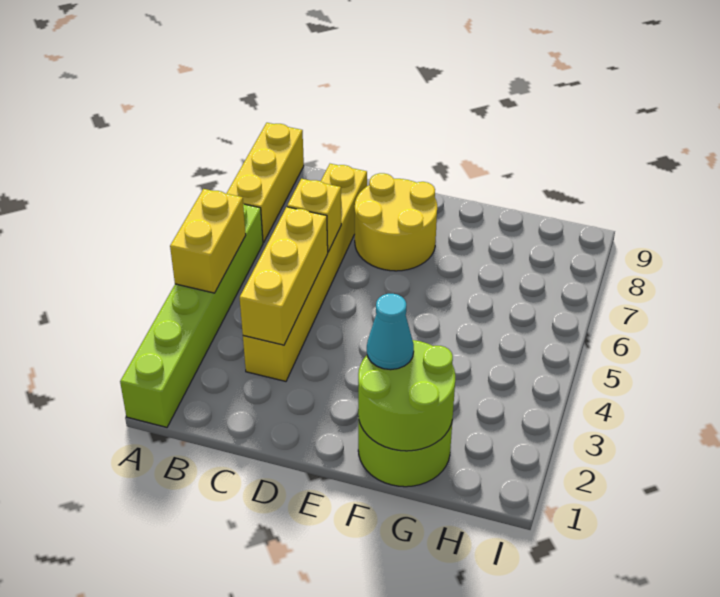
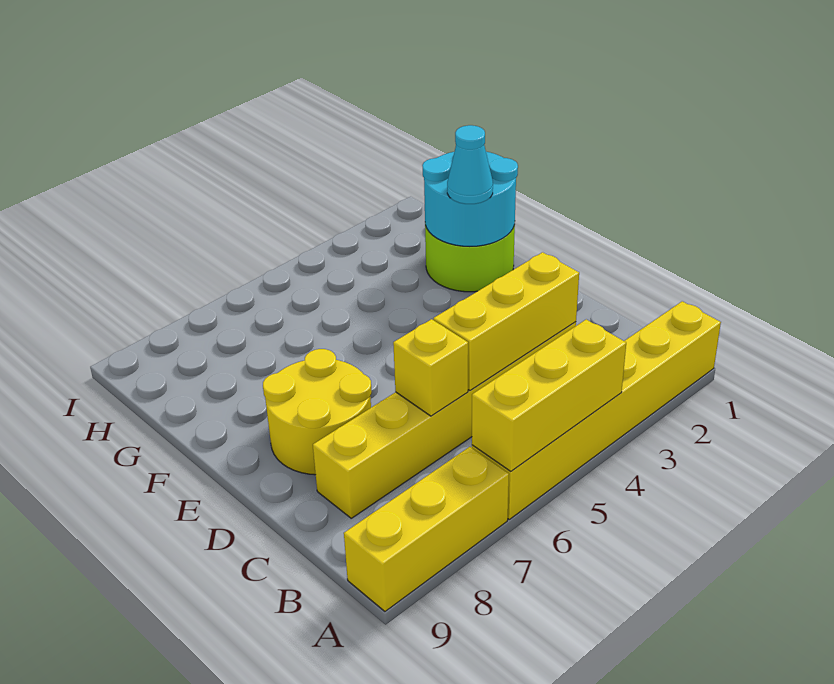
lime 1x6 brick [120,204,263,427] -> yellow 1x6 brick [472,301,721,519]
yellow 1x2 brick [170,189,246,293] -> yellow 1x3 brick [472,319,626,471]
lime 2x2 round brick [358,340,455,451] -> cyan 2x2 round brick [422,152,518,246]

